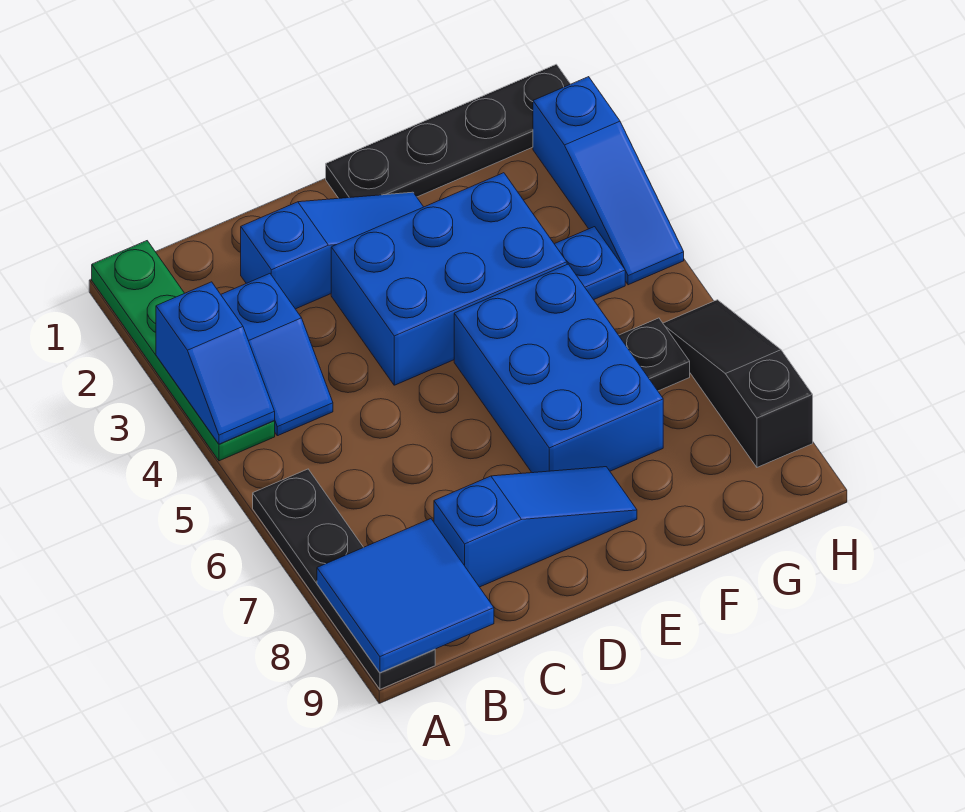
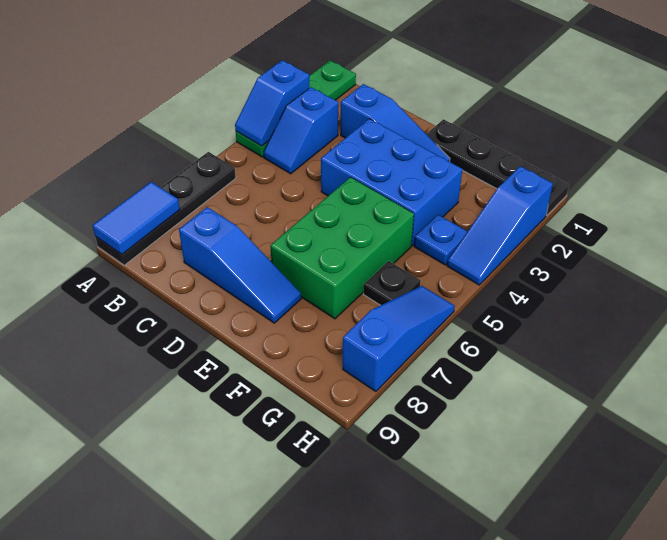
blue 2x2 tile [317,519,494,673] -> blue 1x2 tile [93,182,180,254]
blue 2x3 brick [454,264,663,473] -> green 2x3 brick [270,177,414,319]
black 1x3 slope [663,300,813,467] -> blue 1x3 slope [343,286,455,392]

